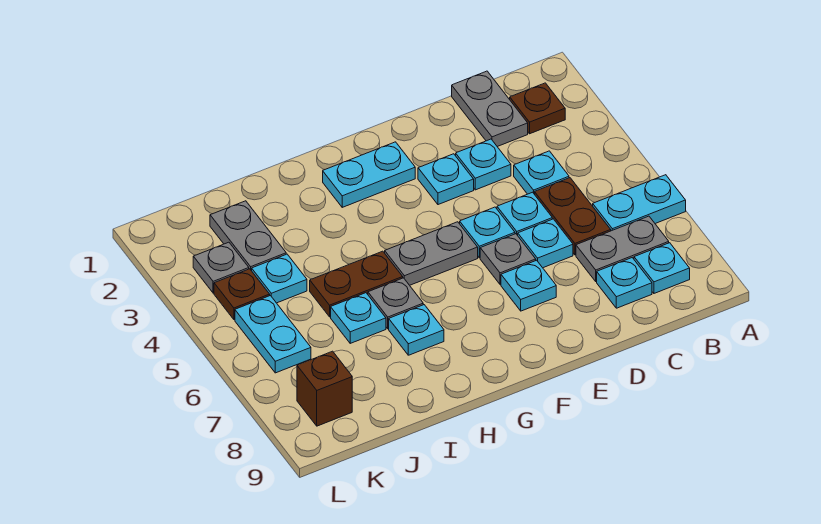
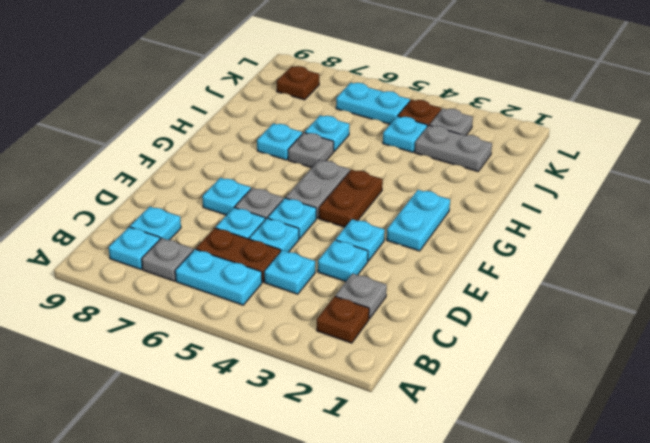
cyan 1x2 plate [593,175,686,231] -> cyan 1x2 plate turned to [175,249,262,305]
grey 1x2 plate [576,216,669,282] -> grey 1x1 plate [142,238,193,281]
grey 1x2 plate [452,71,528,147] -> grey 1x1 plate [335,273,387,319]
brown 1x2 plate [310,251,403,317] -> brown 1x2 plate moved to [319,170,383,227]
brown 1x1 brick [297,351,352,426] -> brown 1x1 plate [277,66,319,100]

